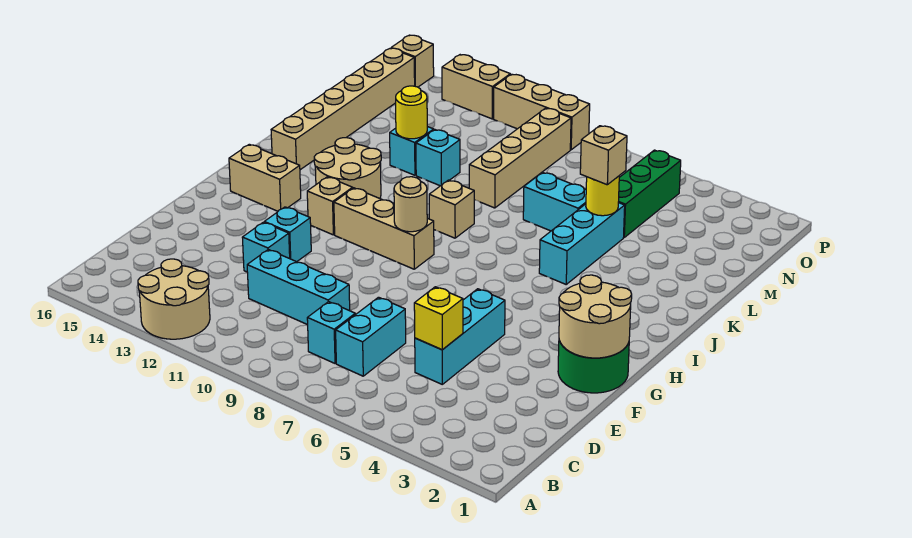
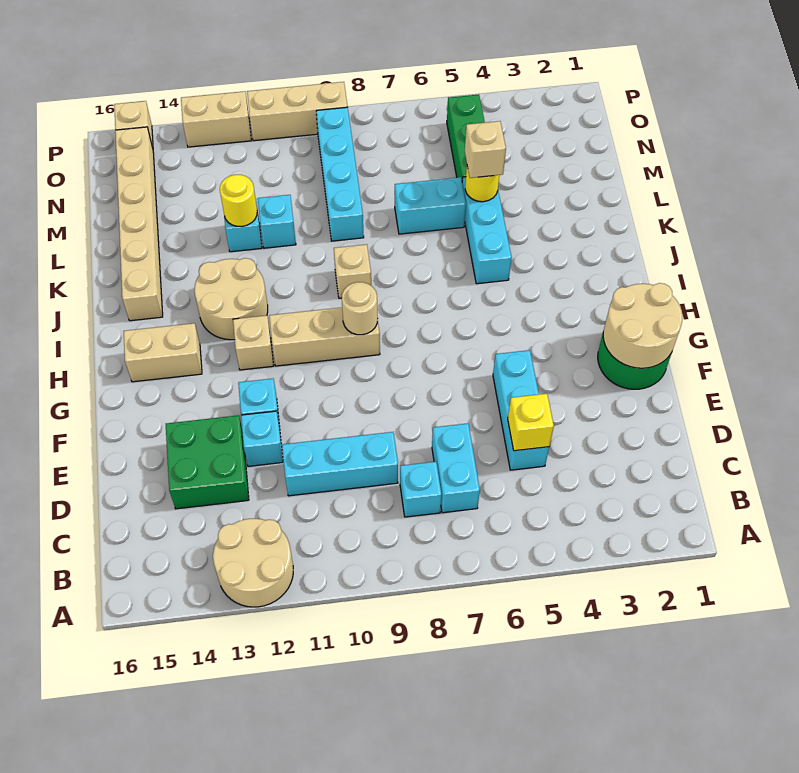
none -> green 2x2 brick [166,415,249,509]
tan 1x4 brick [469,108,571,208] -> cyan 1x4 brick [316,107,364,241]

